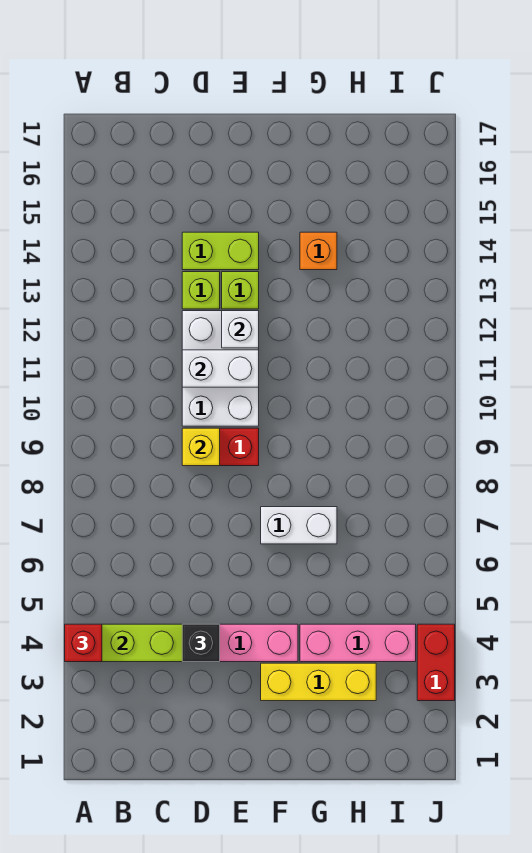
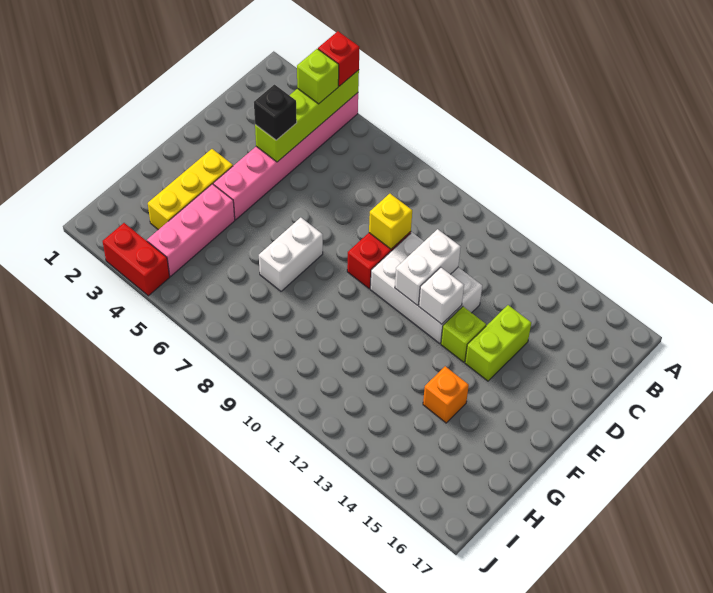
lime 1x1 brick [182,272,220,309] -> lime 1x1 brick moved to [297,49,339,104]

